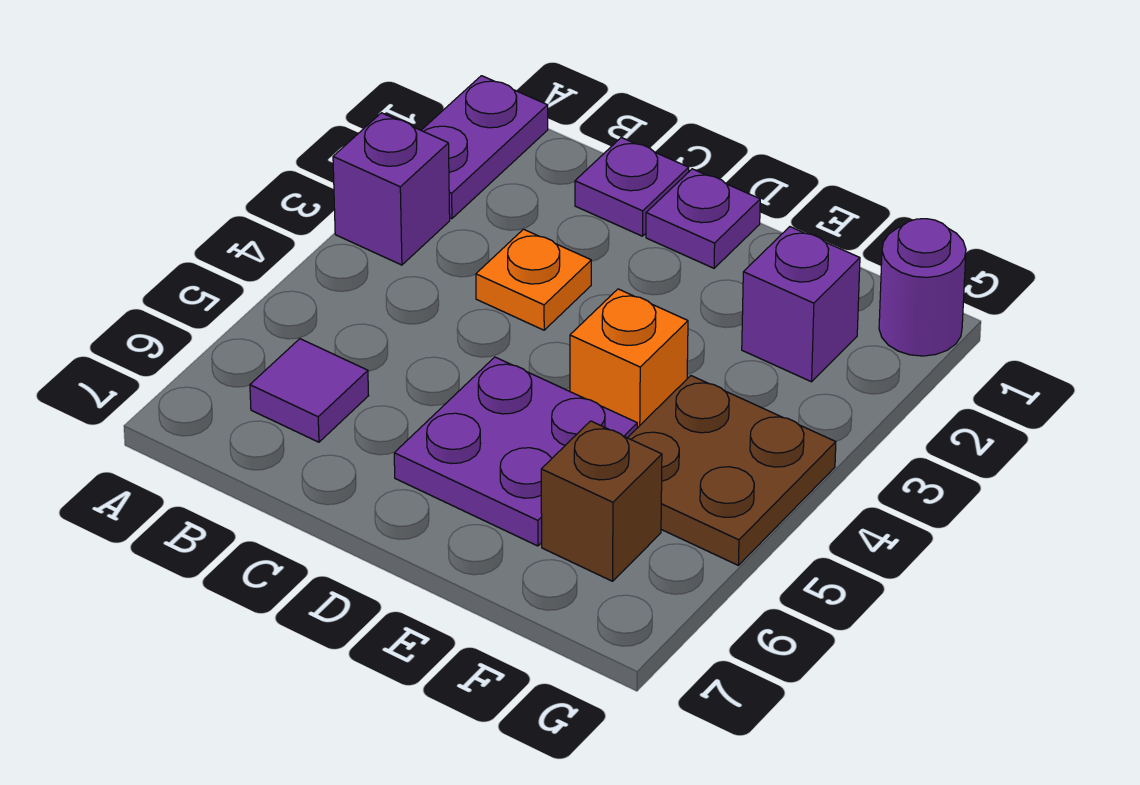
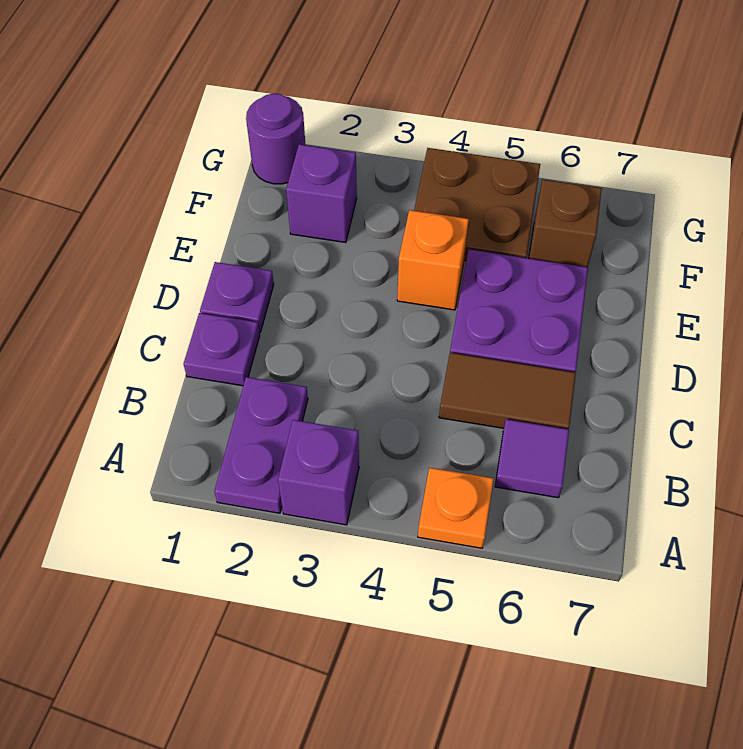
purple 1x2 plate [421,76,548,219] -> purple 1x2 plate turned to [214,377,308,513]
orange 1x1 plate [476,229,591,330] -> orange 1x1 plate moved to [418,468,493,548]
none -> brown 1x2 tile [439,353,576,429]

